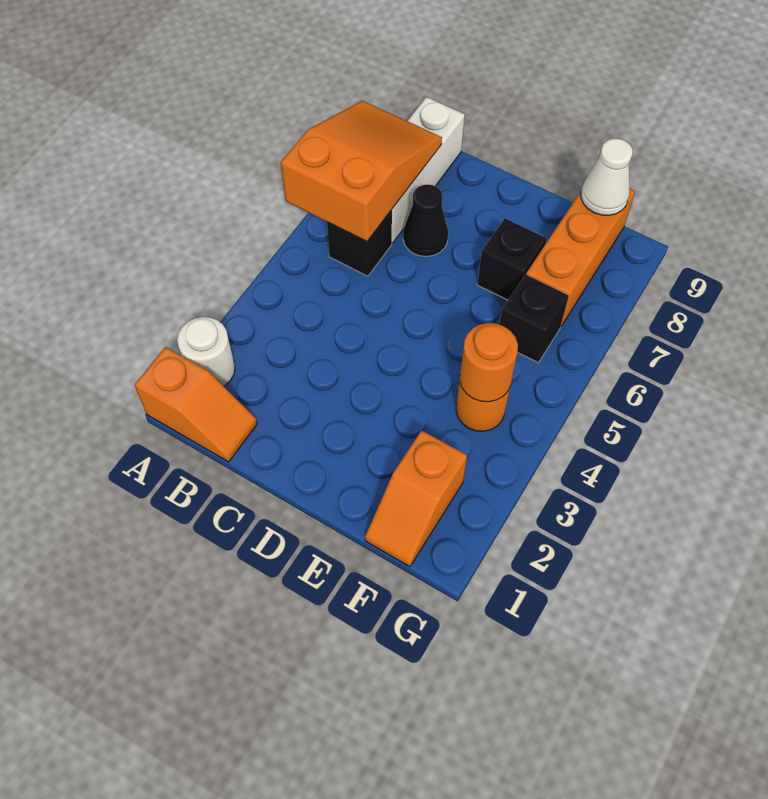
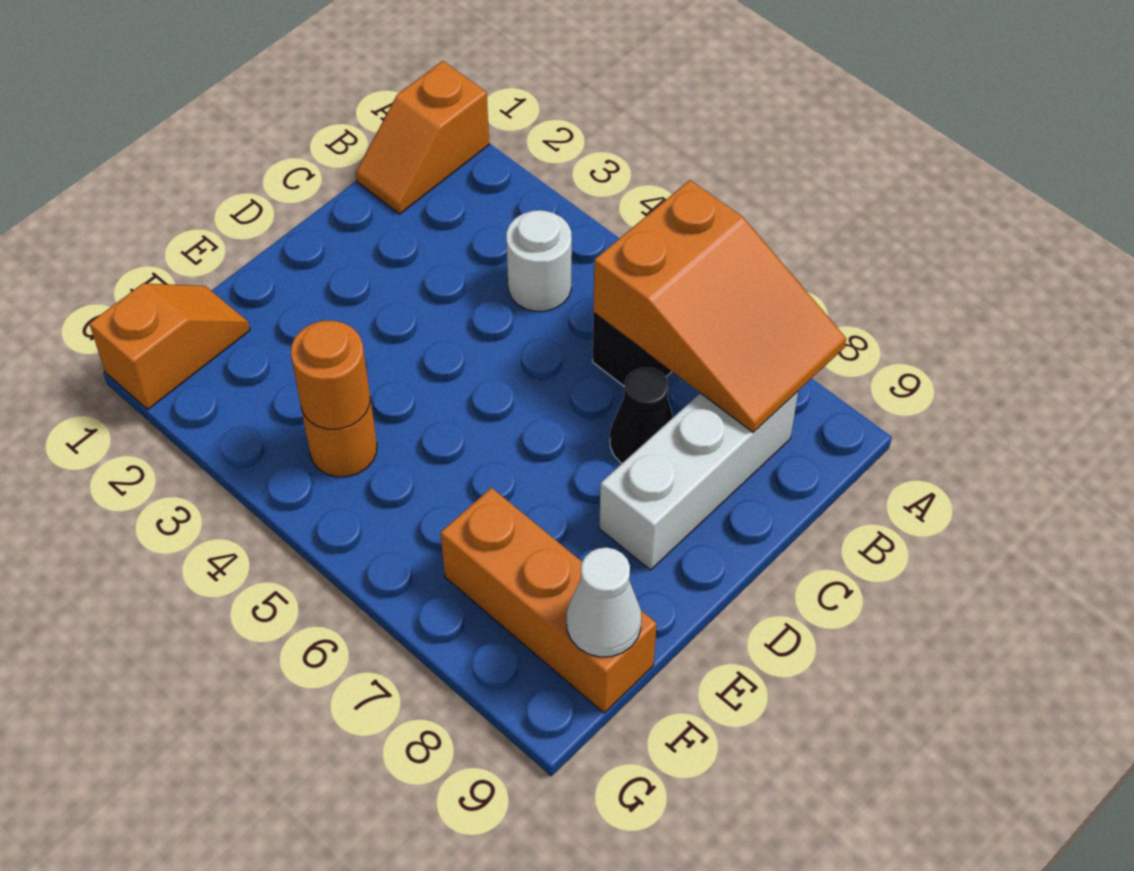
white 1x1 round brick [177,317,235,386] -> white 1x1 round brick moved to [506,210,572,311]
white 1x3 brick [392,97,465,243] -> white 1x3 brick turned to [599,391,798,570]
black 1x1 brick [477,218,547,300] -> none
orange 1x2 slope [365,431,467,567] -> orange 1x2 slope turned to [89,283,250,409]
black 1x1 brick [499,275,569,363] -> none

